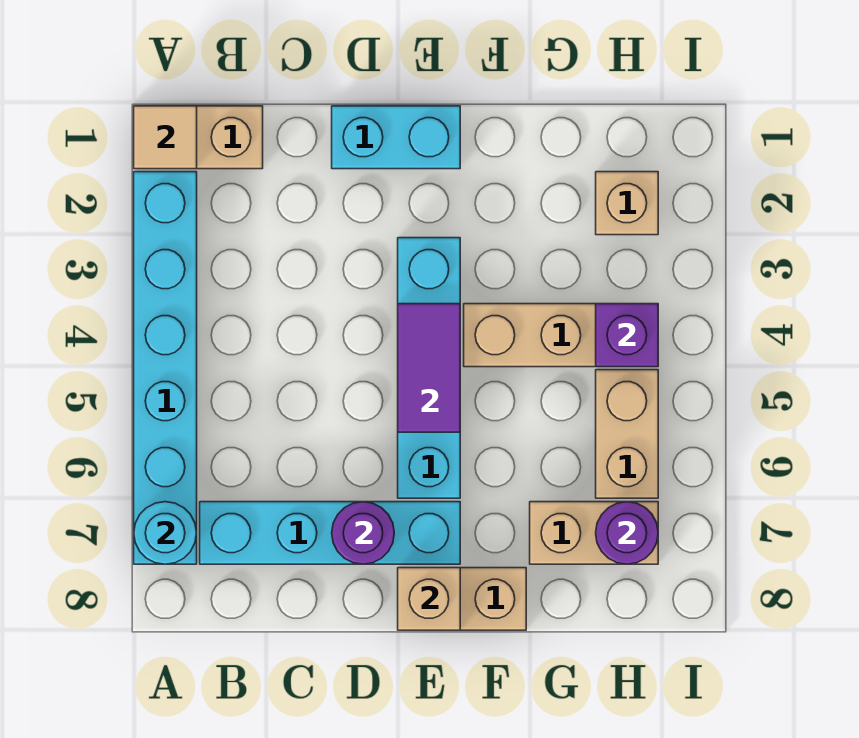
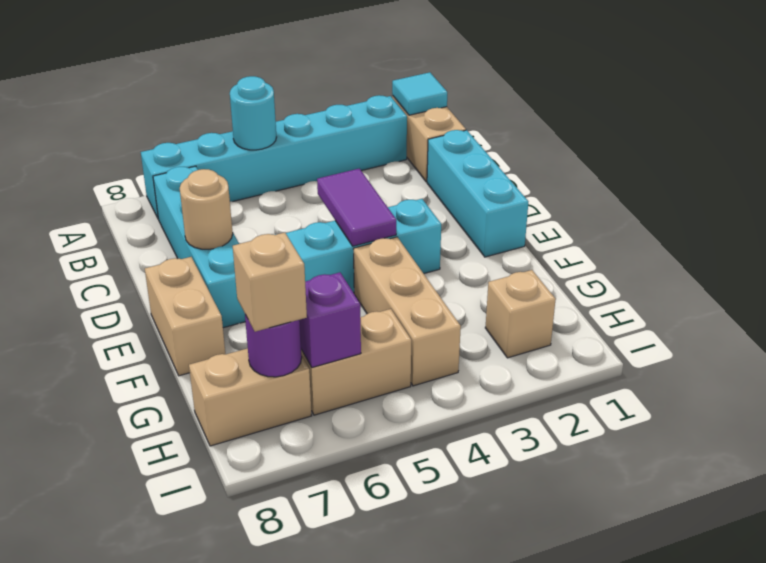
tan 1x1 tile [134,106,197,169] -> cyan 1x1 tile [392,72,447,115]
cyan 1x1 round brick [134,502,197,564] -> cyan 1x1 round brick moved to [230,76,276,150]
cyan 1x2 brick [332,106,460,169] -> cyan 1x3 brick [427,130,528,257]
purple 1x1 round brick [332,502,394,564] -> tan 1x1 round brick [180,169,233,249]
purple 1x2 tile [398,304,460,432] -> purple 1x2 tile turned to [317,169,396,246]
tan 1x1 brick [398,568,460,630] -> tan 1x1 brick moved to [233,232,307,332]
tan 1x2 brick [530,502,658,564] -> tan 1x2 brick turned to [189,348,311,446]
purple 1x1 brick [596,304,658,367] -> purple 1x1 brick moved to [300,272,361,367]

